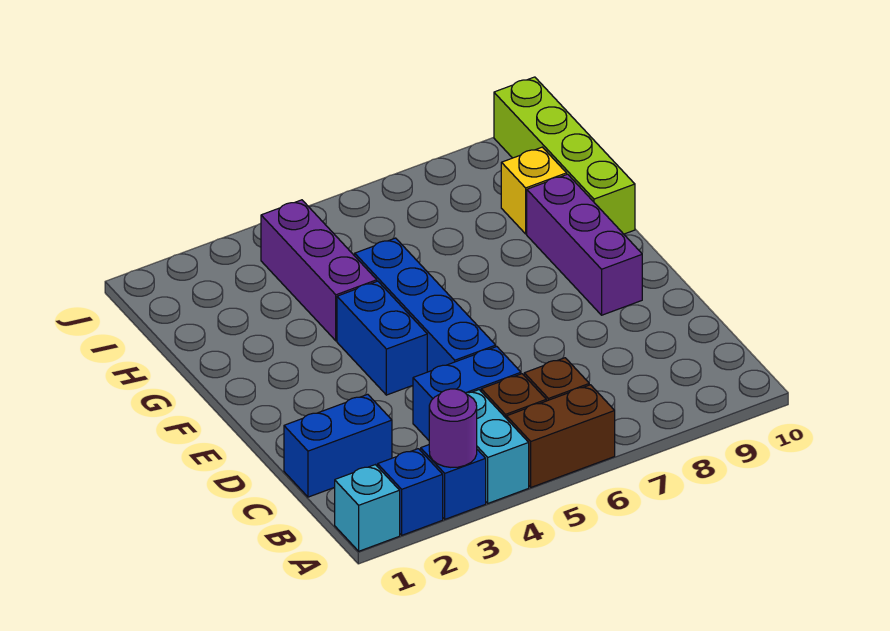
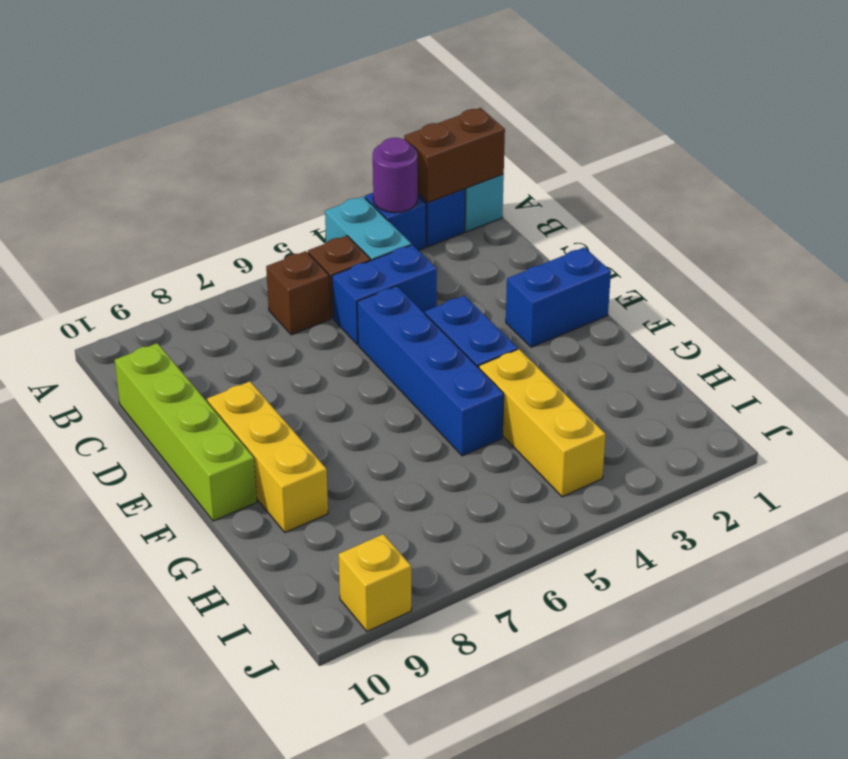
brown 1x2 brick [507,385,615,487] -> brown 1x2 brick moved to [404,108,505,203]
blue 1x2 brick [284,394,392,497] -> blue 1x2 brick moved to [506,247,611,347]
purple 1x3 brick [527,174,642,315] -> yellow 1x3 brick [207,381,328,533]
purple 1x3 brick [261,200,377,341] -> yellow 1x3 brick [479,349,605,497]
lime 1x4 brick [494,77,635,234] -> lime 1x4 brick moved to [115,343,257,521]
yellow 1x1 brick [501,147,567,234] -> yellow 1x1 brick moved to [339,534,411,631]

